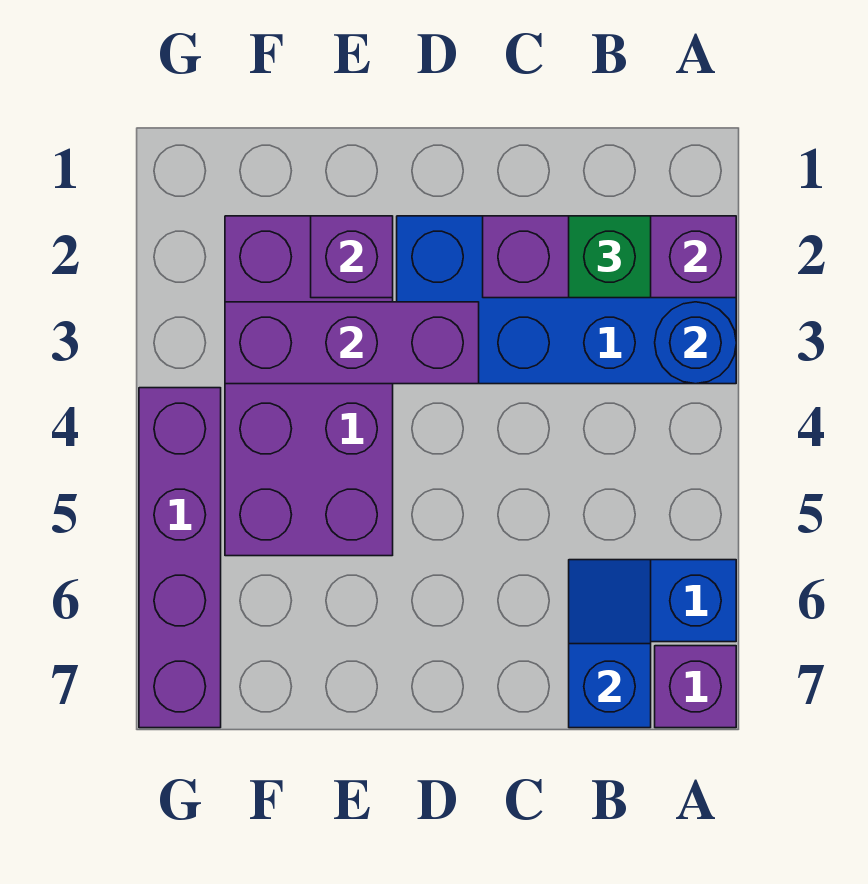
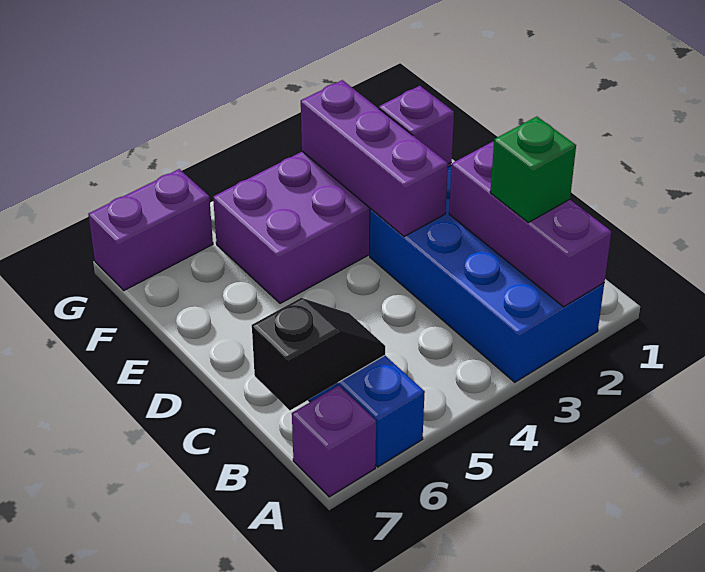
blue 1x1 round brick [655,302,736,384] -> none
blue 1x2 slope [569,560,651,728] -> black 1x2 slope [252,298,385,410]
purple 1x4 brick [139,388,221,728] -> purple 1x2 brick [88,169,213,290]

